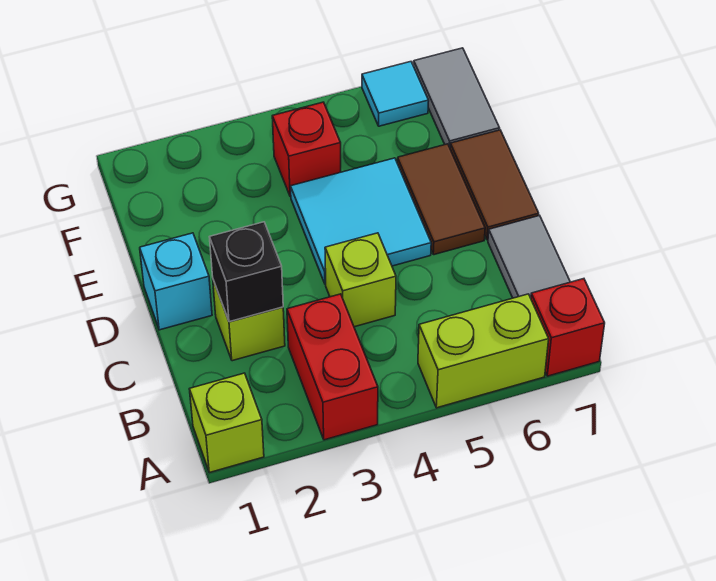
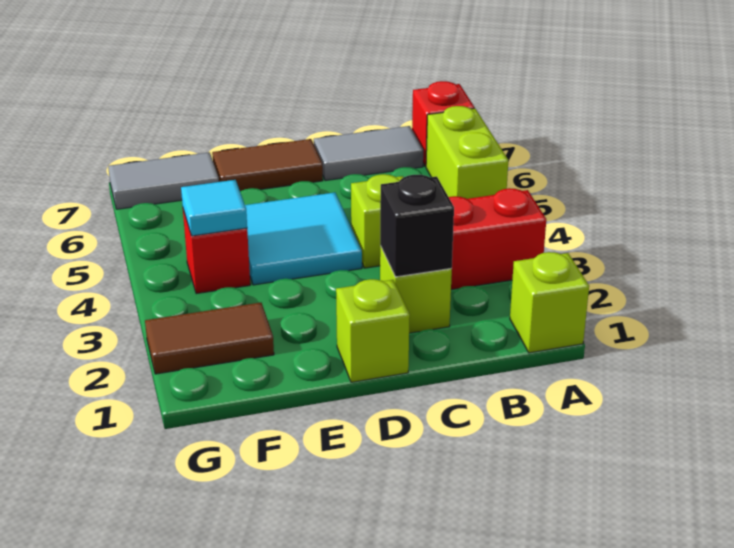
cyan 1x1 brick [140,233,212,330] -> lime 1x1 brick [336,279,410,382]
brown 1x2 tile [397,144,485,255] -> brown 1x2 tile moved to [145,303,274,374]
cyan 1x1 tile [362,62,429,126] -> cyan 1x1 tile moved to [181,180,247,236]

